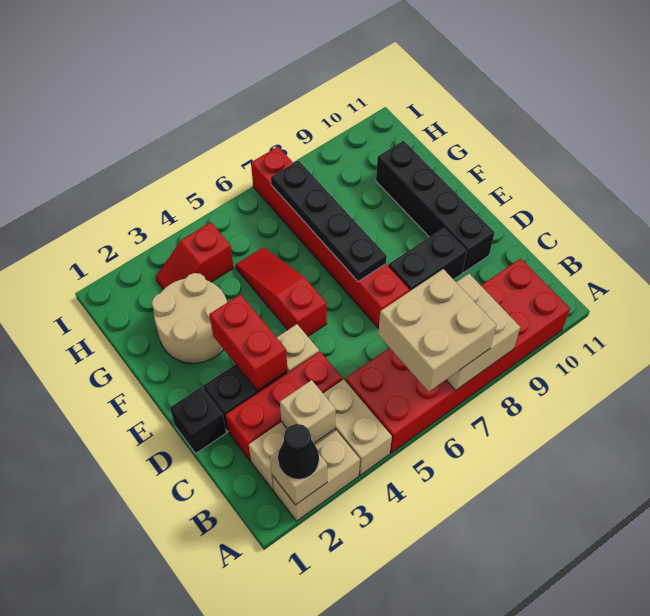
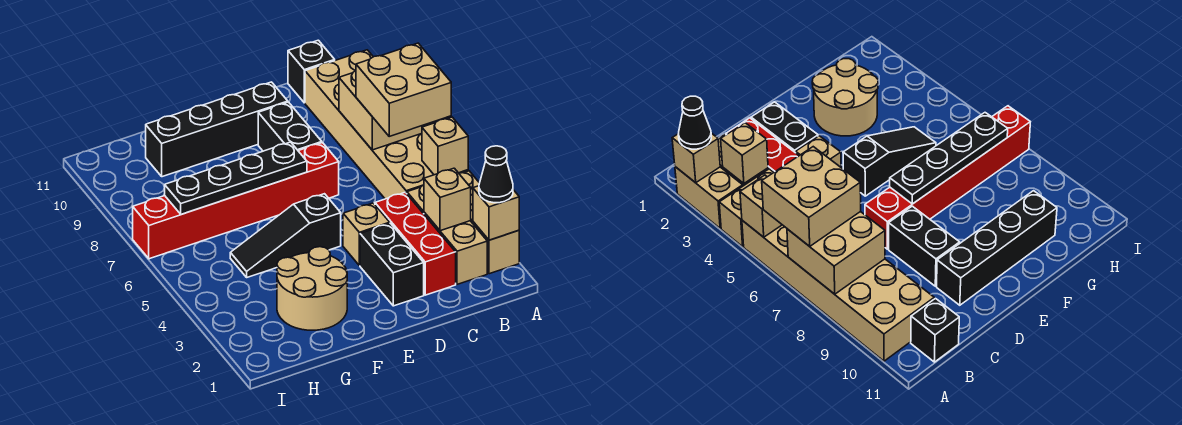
red 2x6 brick [345,259,570,453] -> tan 2x6 brick [305,50,468,199]
none -> tan 1x1 brick [422,117,468,175]
black 1x1 brick [170,387,226,453] -> black 1x1 brick moved to [288,40,335,103]
red 1x2 brick [209,294,288,391] -> none
red 1x3 slope [236,247,327,336] -> black 1x3 slope [230,194,341,277]
red 1x2 slope [156,222,234,290] -> none

